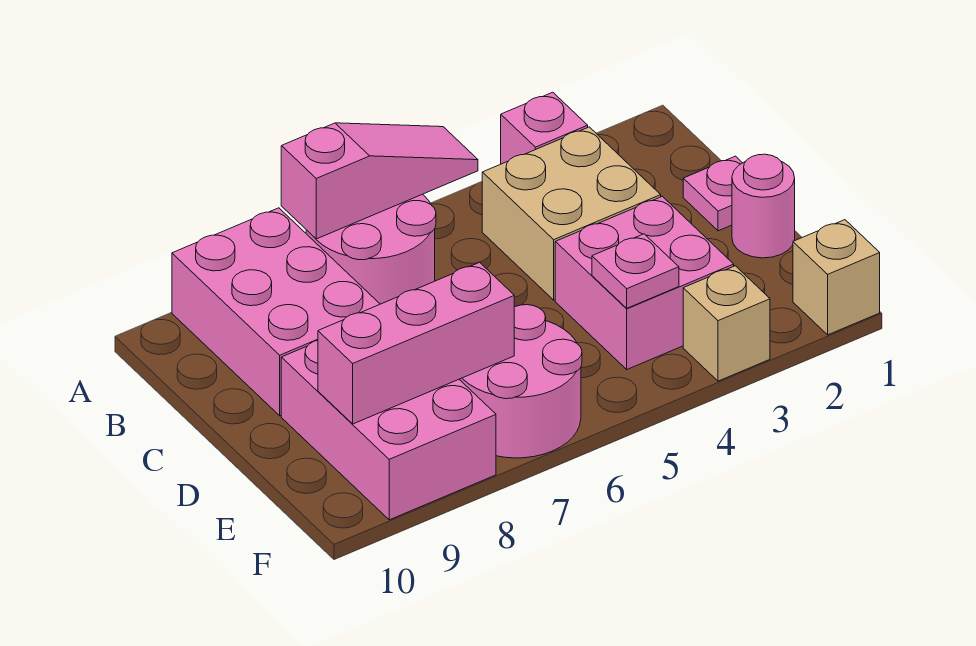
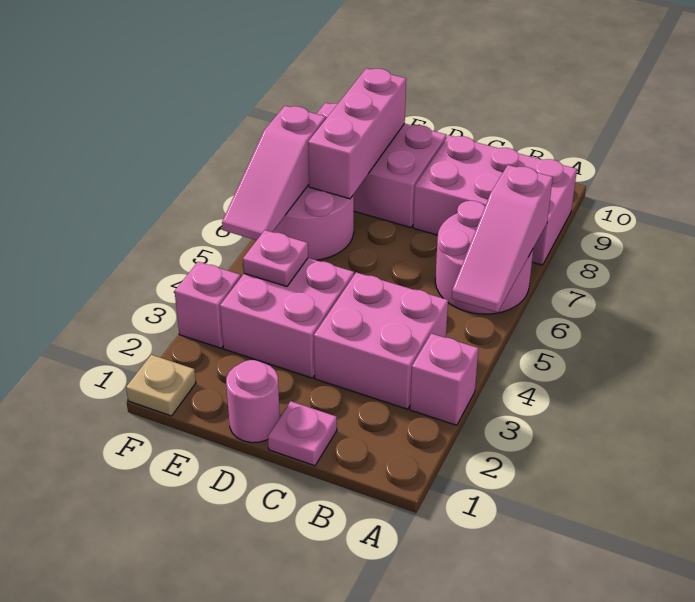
tan 2x2 brick [482,127,661,300] -> pink 2x2 brick [314,272,448,409]
tan 1x1 brick [793,220,880,335] -> tan 1x1 plate [126,355,196,416]
tan 1x1 brick [683,266,770,381] -> pink 1x1 brick [175,262,241,348]
none -> pink 1x3 slope [222,106,326,240]

